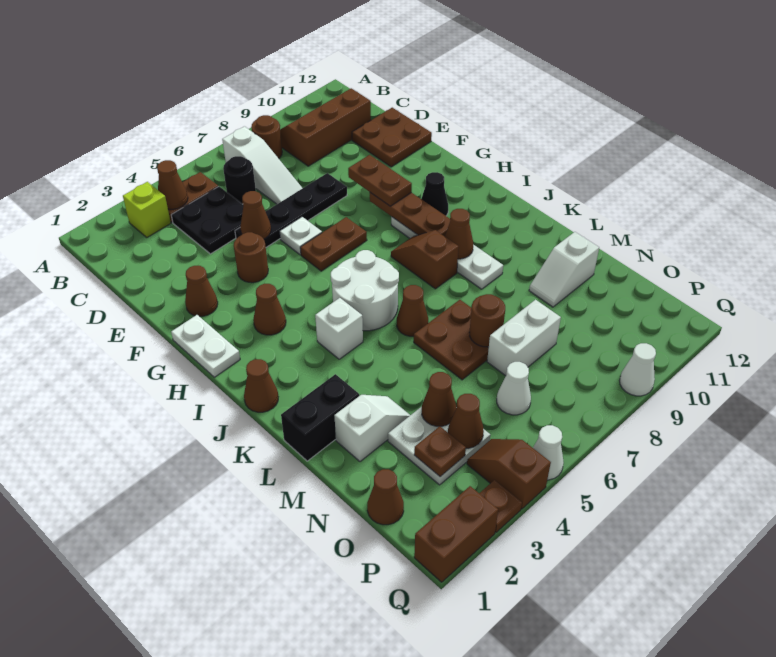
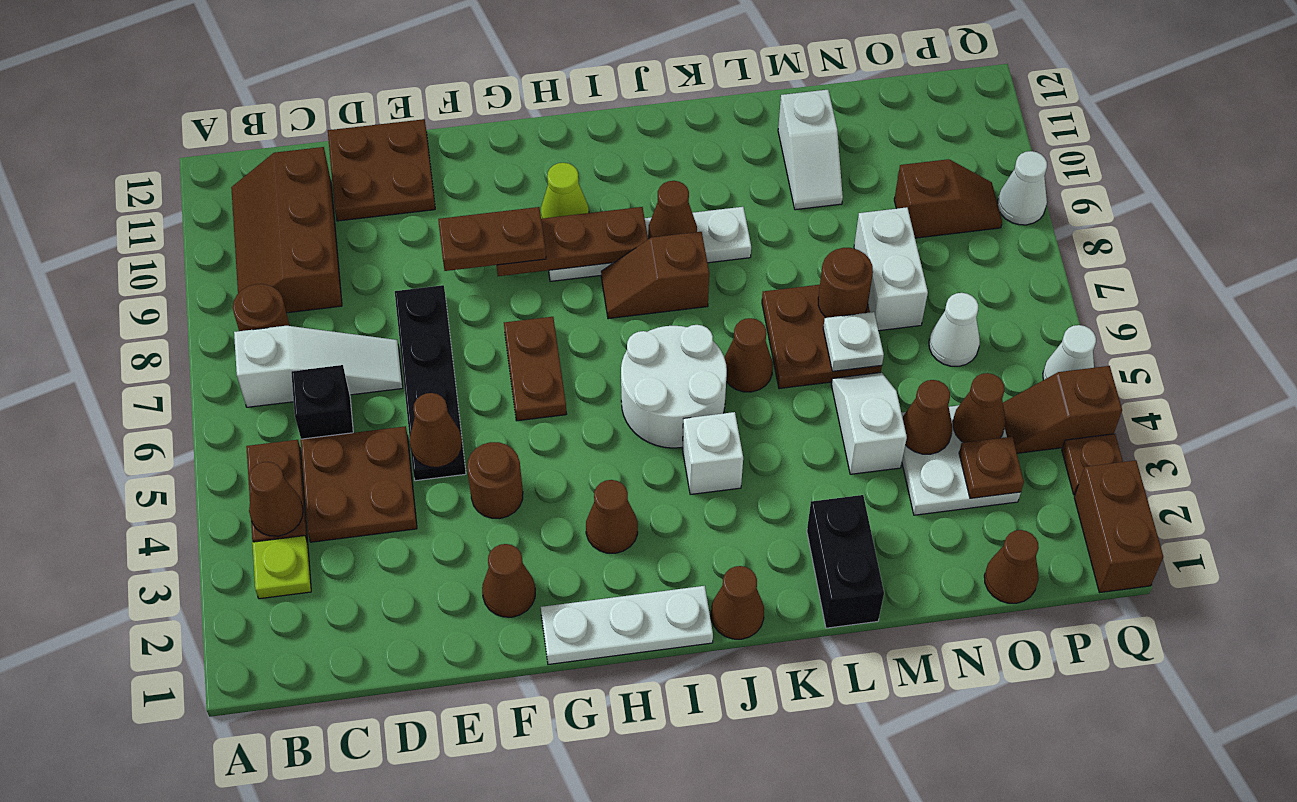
lime 1x1 brick [123,182,171,237] -> lime 1x1 plate [252,536,311,599]
black 2x2 plate [171,186,243,254] -> brown 2x2 plate [301,426,417,542]
black 1x1 round brick [223,156,256,204] -> black 1x1 brick [291,365,353,439]
white 1x1 plate [280,217,322,255] -> white 1x1 plate moved to [823,312,884,371]
white 1x2 plate [171,315,240,377] -> white 1x3 plate [541,586,713,664]
black 1x1 cone [421,172,448,216] -> lime 1x1 cone [541,163,589,219]
white 1x2 slope [334,395,410,462] -> white 1x2 slope moved to [831,372,907,474]
none -> brown 1x2 slope [894,159,1002,238]

